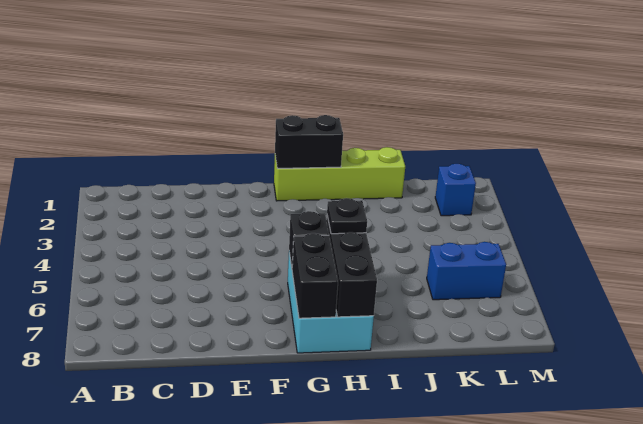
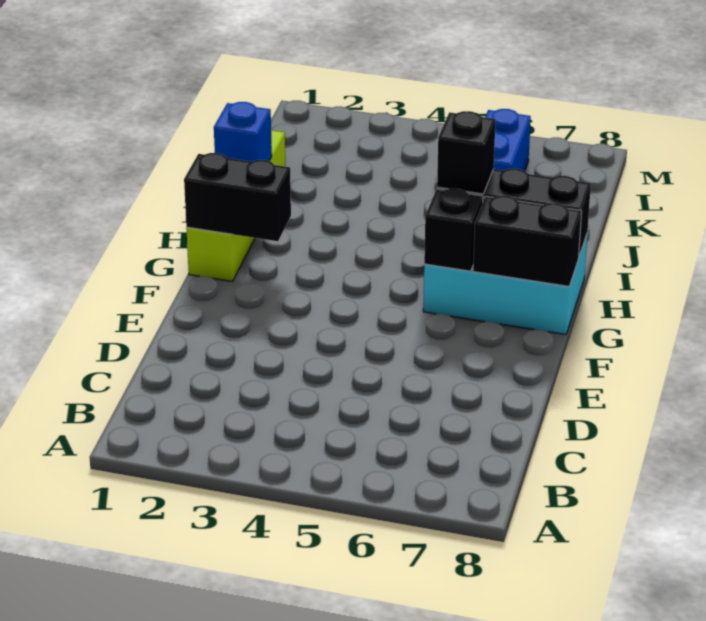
black 1x2 brick [275,115,343,168] -> black 1x2 brick turned to [184,153,291,241]
black 1x1 plate [327,198,367,234] -> black 1x1 brick [437,111,496,194]
blue 1x1 brick [435,164,476,216] -> blue 1x1 brick moved to [214,102,272,162]

